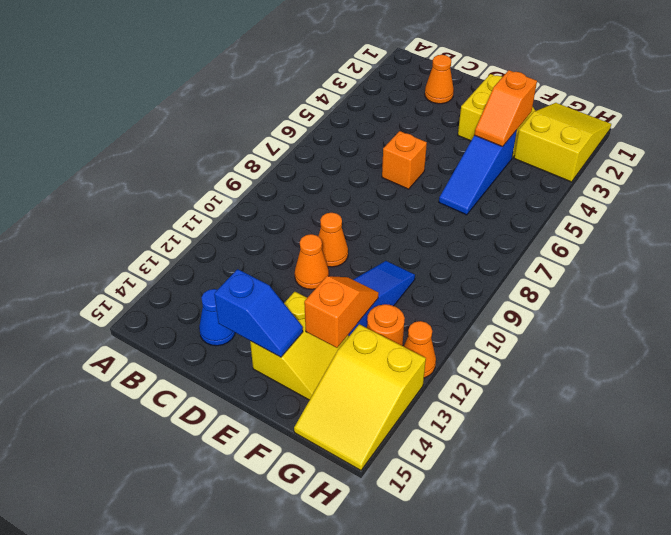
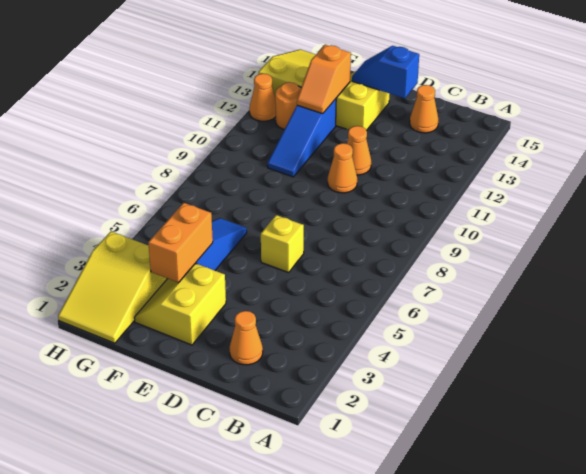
blue 1x1 cone [199,289,235,346] -> orange 1x1 cone [410,85,438,133]
orange 1x1 brick [382,131,427,189] -> yellow 1x1 brick [261,215,304,273]
orange 1x2 slope [474,70,537,147] -> orange 1x2 brick [148,203,213,283]

